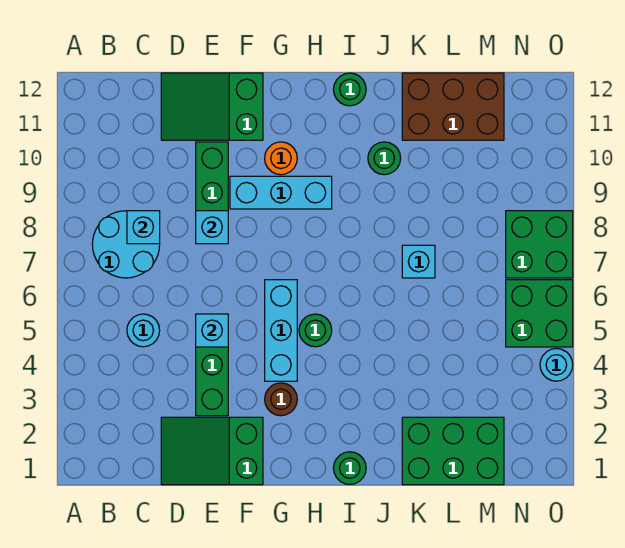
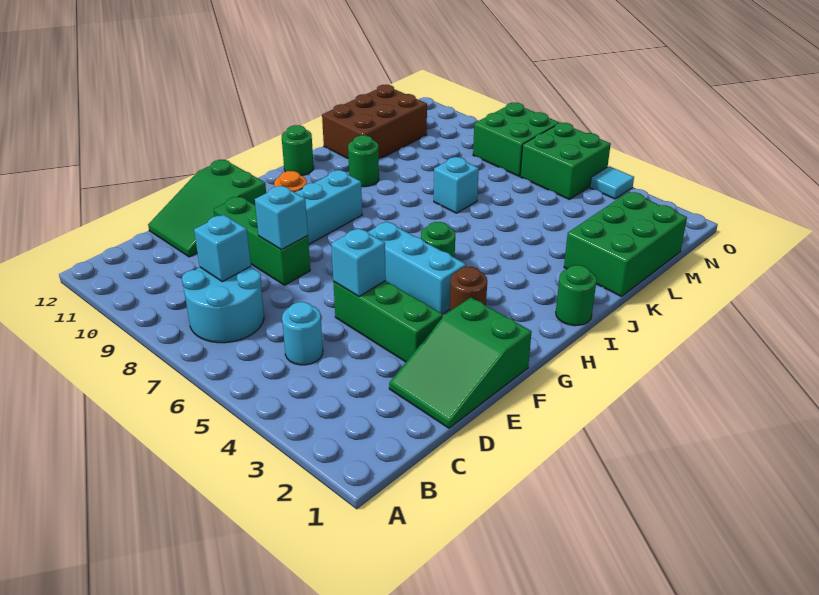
cyan 1x1 round brick [540,349,573,381] -> cyan 1x1 tile [590,166,634,199]

